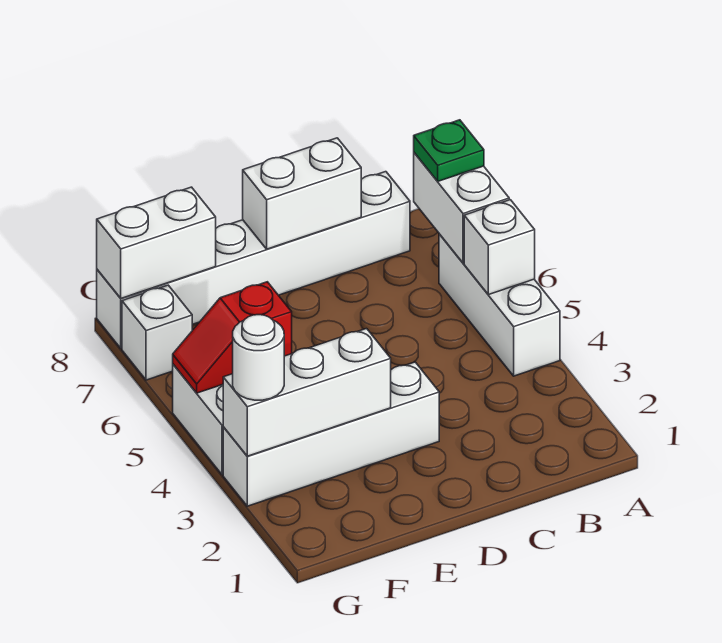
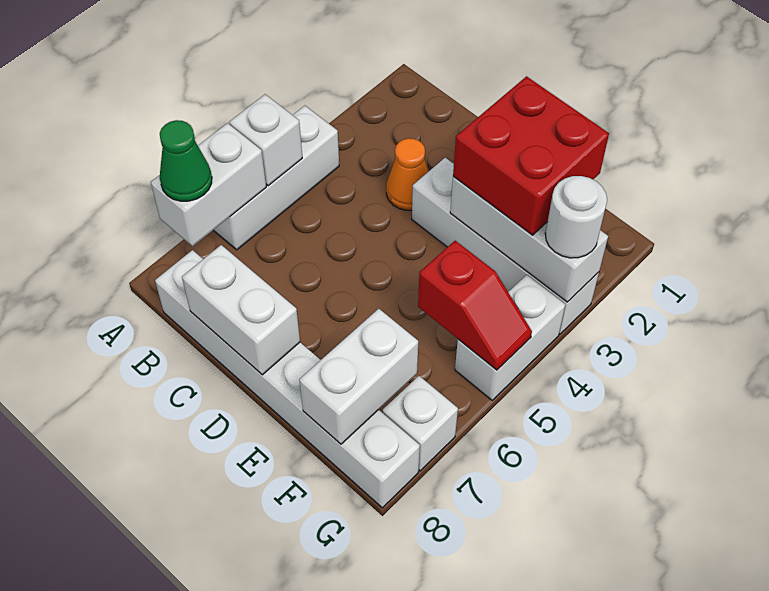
green 1x1 plate [414,120,484,181] -> green 1x1 cone [160,120,212,201]
none -> orange 1x1 cone [386,138,428,210]
none -> red 2x2 brick [453,76,609,235]
white 1x2 brick [97,187,216,298] -> white 1x2 brick turned to [299,309,418,444]

